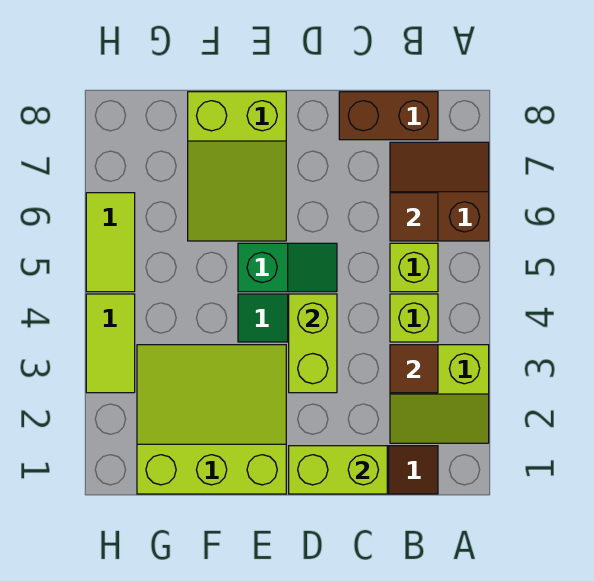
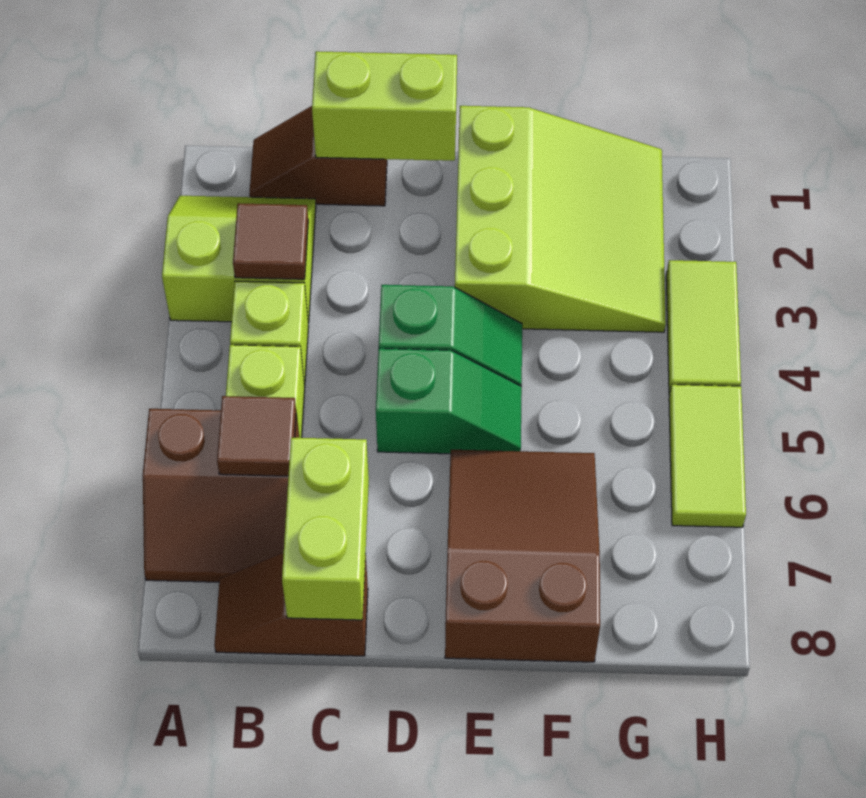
brown 1x2 brick [339,92,438,140] -> brown 1x2 slope [214,552,368,656]
lime 1x2 brick [289,294,337,393] -> lime 1x2 brick moved to [282,438,369,620]
green 1x2 slope [238,243,337,292] -> green 1x2 slope turned to [376,349,522,454]
lime 3x3 slope [137,345,286,494] -> lime 3x3 slope turned to [455,106,666,332]
lime 2x3 slope [188,92,286,241] -> brown 2x3 slope [445,450,600,662]

